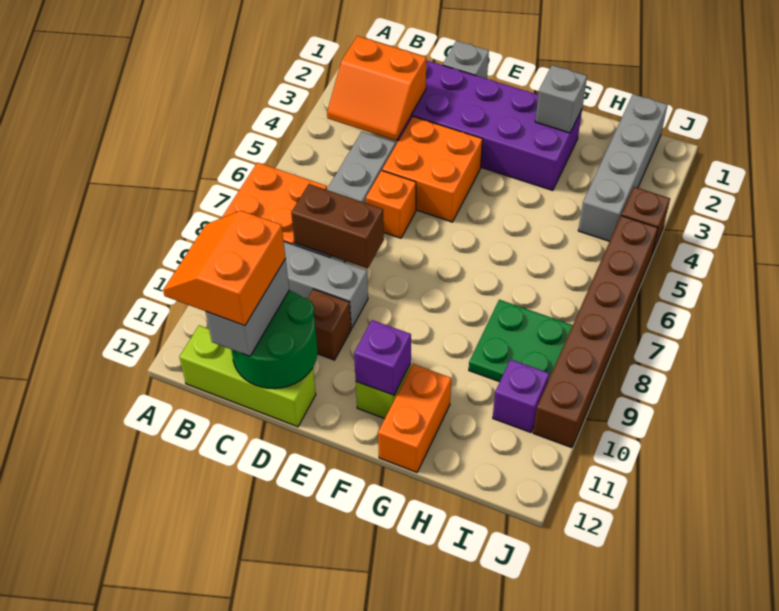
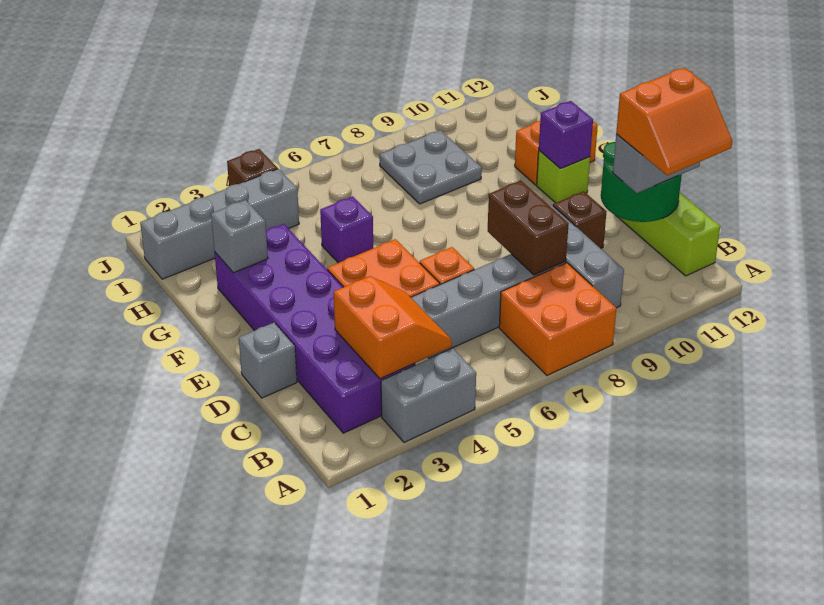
none -> grey 1x2 brick [381,348,476,443]
green 2x2 plate [469,300,573,382] -> grey 2x2 plate [379,130,482,204]
purple 1x1 brick [493,359,549,433] -> purple 1x1 brick moved to [320,196,373,263]
brown 1x6 brick [533,216,658,448] -> none

